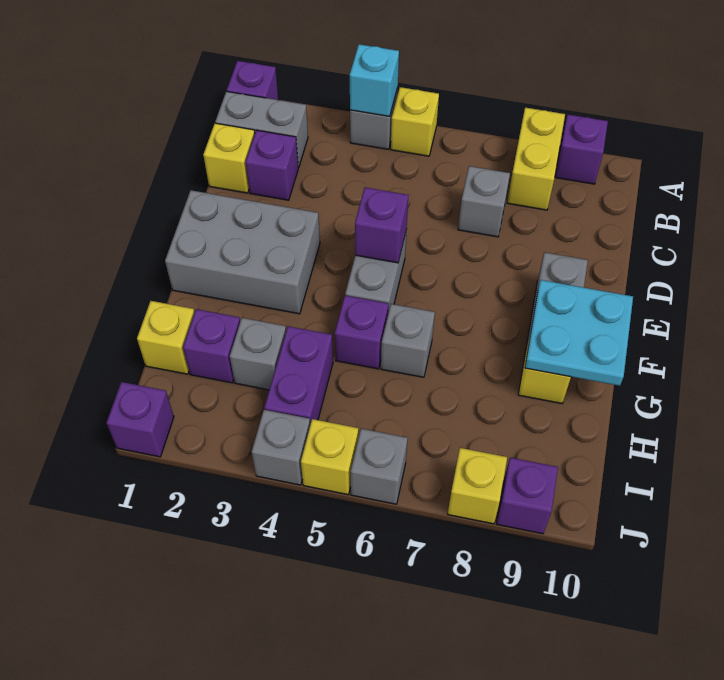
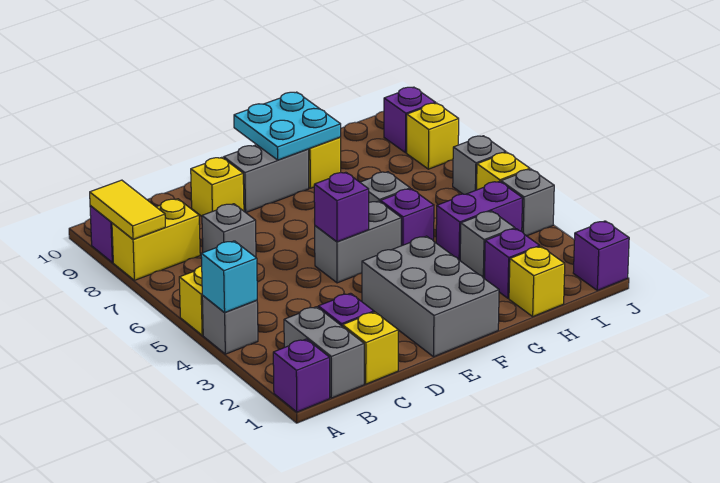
none -> yellow 1x2 tile [90,180,165,239]
none -> yellow 1x1 brick [191,157,244,216]

